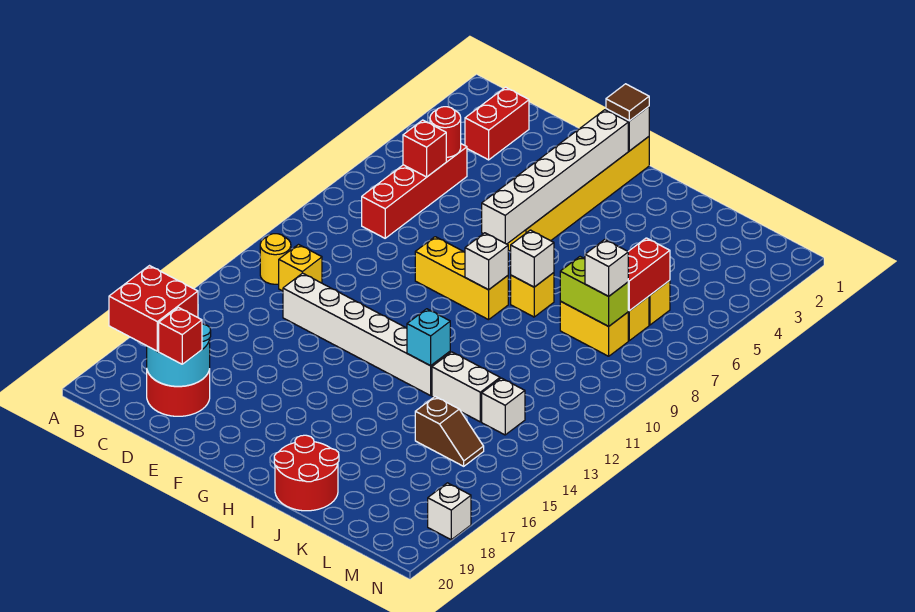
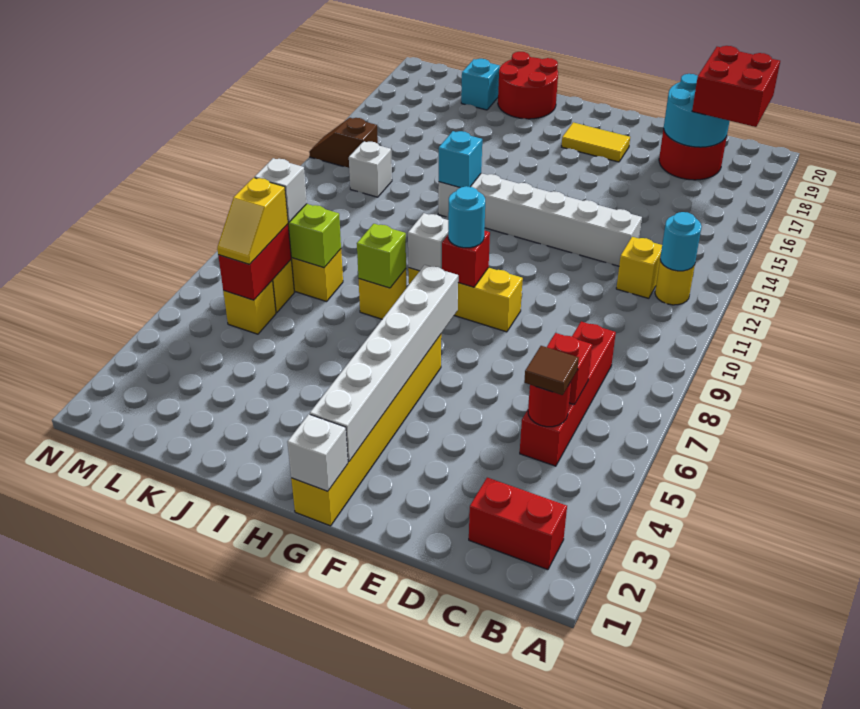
none -> cyan 1x1 round brick [660,212,702,271]
red 1x2 brick [465,87,529,160] -> red 1x2 brick turned to [469,478,567,570]
red 1x1 brick [159,308,202,364] -> red 1x1 brick moved to [442,231,490,287]
none -> yellow 1x2 tile [562,122,630,162]
brown 1x1 tile [606,84,649,121] -> brown 1x1 tile moved to [524,346,579,395]
none -> cyan 1x1 round brick [448,186,485,248]
white 1x1 brick [511,230,554,287] -> lime 1x1 brick [357,224,406,288]
white 1x2 brick [432,352,500,422] -> none
brown 1x2 slope [415,397,484,466] -> brown 1x2 slope moved to [309,118,378,168]
none -> cyan 1x1 brick [461,59,500,110]
none -> yellow 1x2 slope [217,178,288,264]
white 1x1 brick [428,483,471,540] -> none

